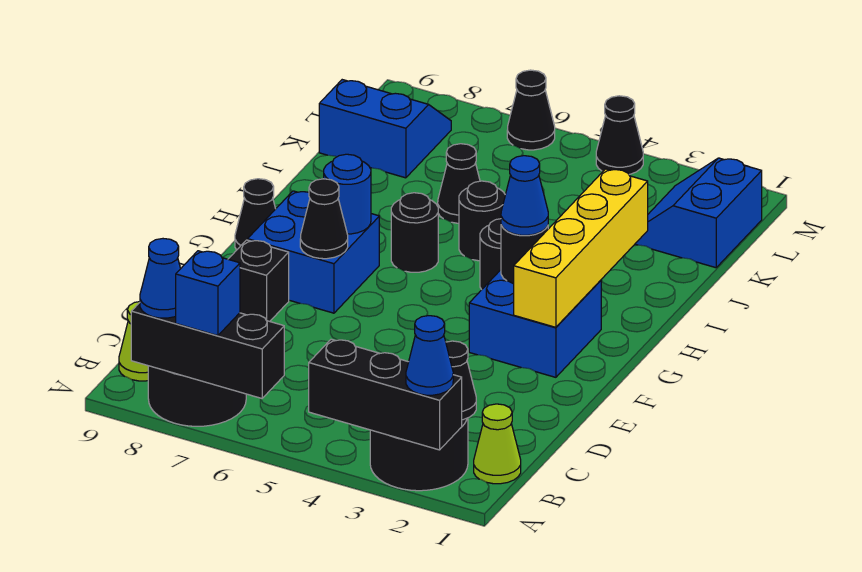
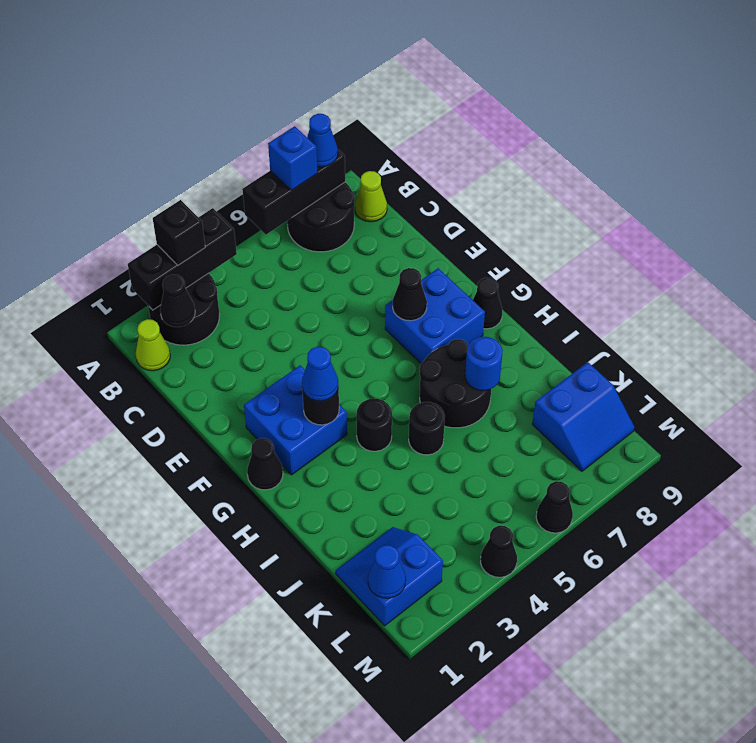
blue 1x1 cone [406,316,453,395] -> blue 1x1 cone moved to [368,545,406,598]
black 1x1 brick [228,240,289,321] -> black 1x1 brick moved to [153,200,205,265]
yellow 1x4 brick [514,169,648,327] -> none
blue 1x1 round brick [324,154,371,234] -> blue 1x1 round brick moved to [465,337,503,390]
black 1x1 round brick [391,193,438,272] -> black 2x2 round brick [420,339,491,428]
black 1x1 cone [438,144,480,223] -> black 1x1 cone moved to [247,438,283,490]
blue 2x2 slope [635,158,762,268] -> blue 2x2 slope turned to [336,527,443,626]

